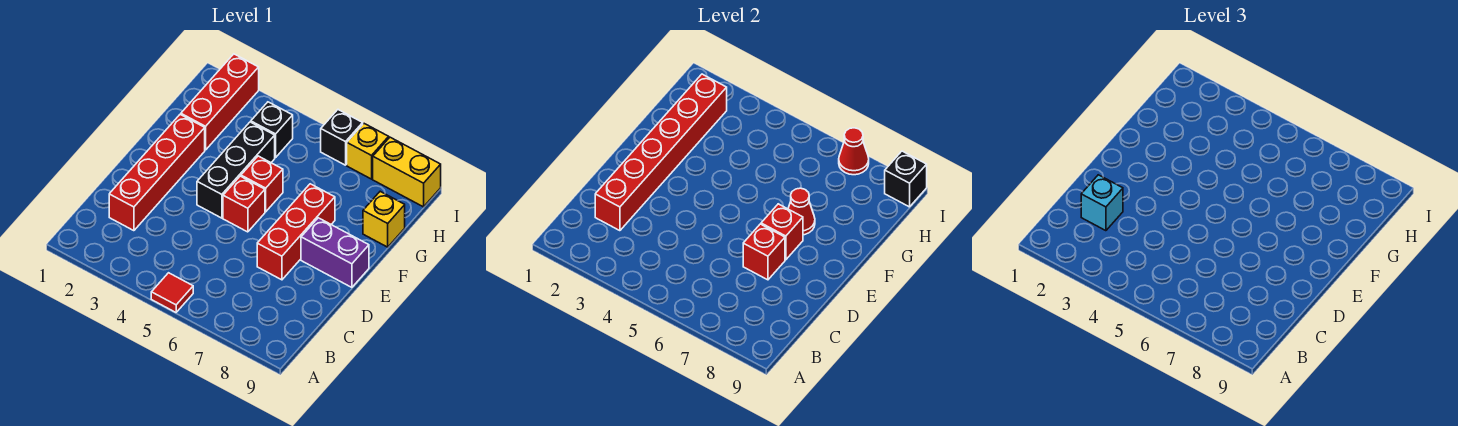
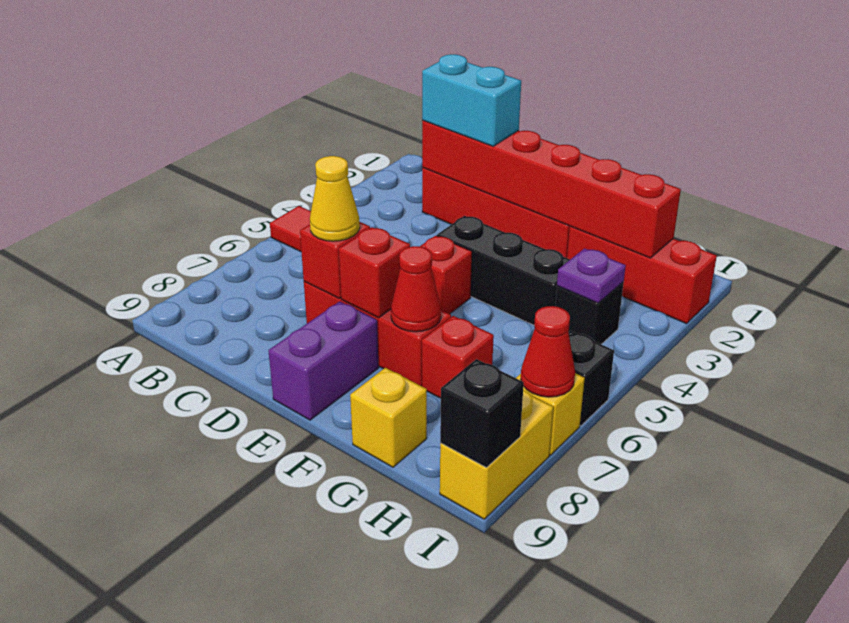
cyan 1x1 brick [1081,175,1123,231] -> cyan 1x2 brick [422,54,521,146]
none -> yellow 1x1 cone [310,156,360,241]
red 1x1 brick [241,156,283,212] -> red 1x1 brick moved to [422,316,494,398]
none -> purple 1x1 plate [557,248,626,303]

